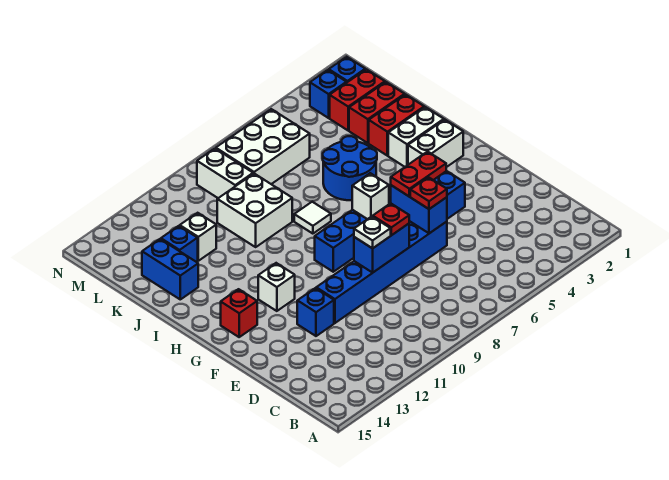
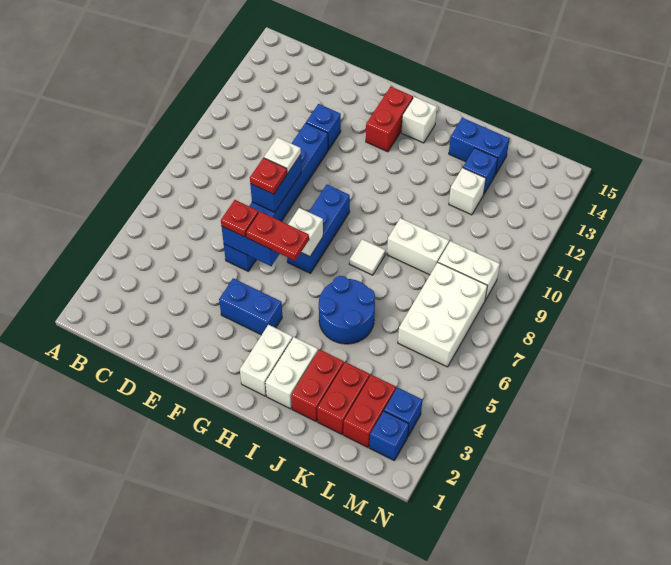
red 1x2 plate [391,152,446,197] -> red 1x2 plate turned to [246,211,309,261]
white 1x1 brick [258,263,295,311] -> white 1x1 brick moved to [401,97,437,143]
red 1x1 brick [221,289,257,337] -> red 1x2 brick [366,87,413,152]
white 2x2 brick [217,174,292,247] -> white 1x2 brick [387,218,449,275]

